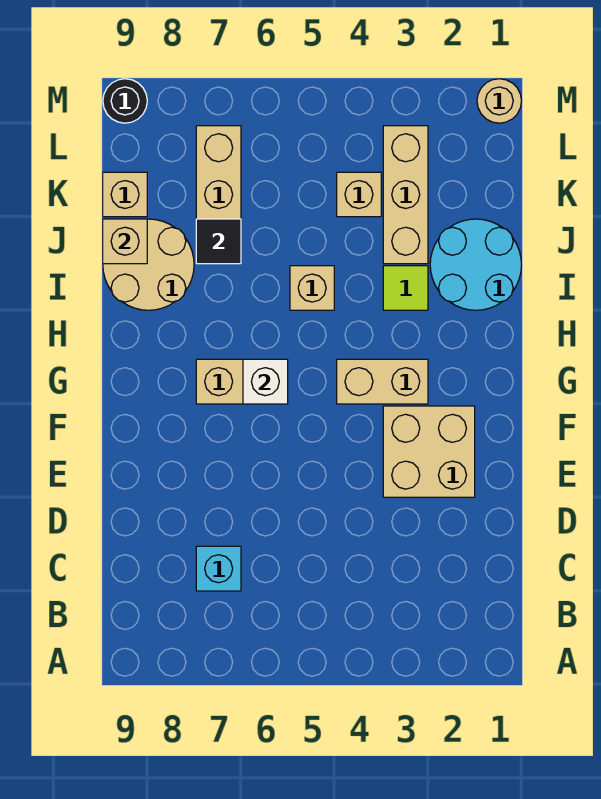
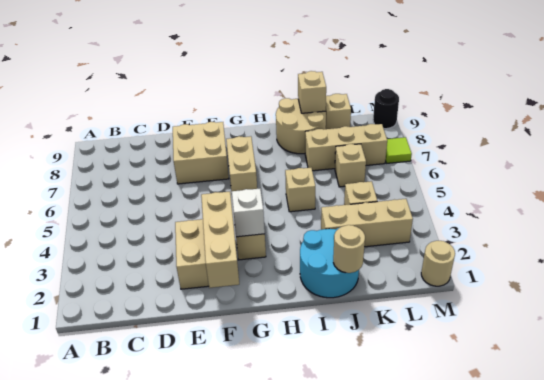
cyan 1x1 brick [196,546,241,591] -> none
none -> tan 2x2 brick [173,122,229,184]
none -> tan 1x3 brick [201,192,239,288]
white 1x1 brick [243,359,288,404] -> white 1x1 brick moved to [232,189,265,237]
lime 1x1 tile [383,266,428,310] -> lime 1x1 tile moved to [385,137,412,163]
none -> tan 1x1 round brick [333,225,365,273]
black 1x1 tile [196,219,241,264] -> none
none -> tan 1x1 brick [335,144,366,187]

